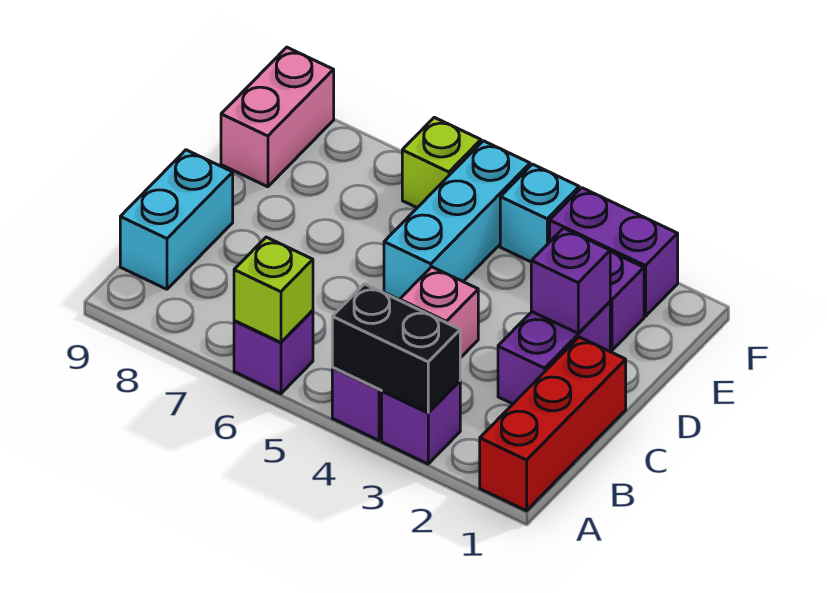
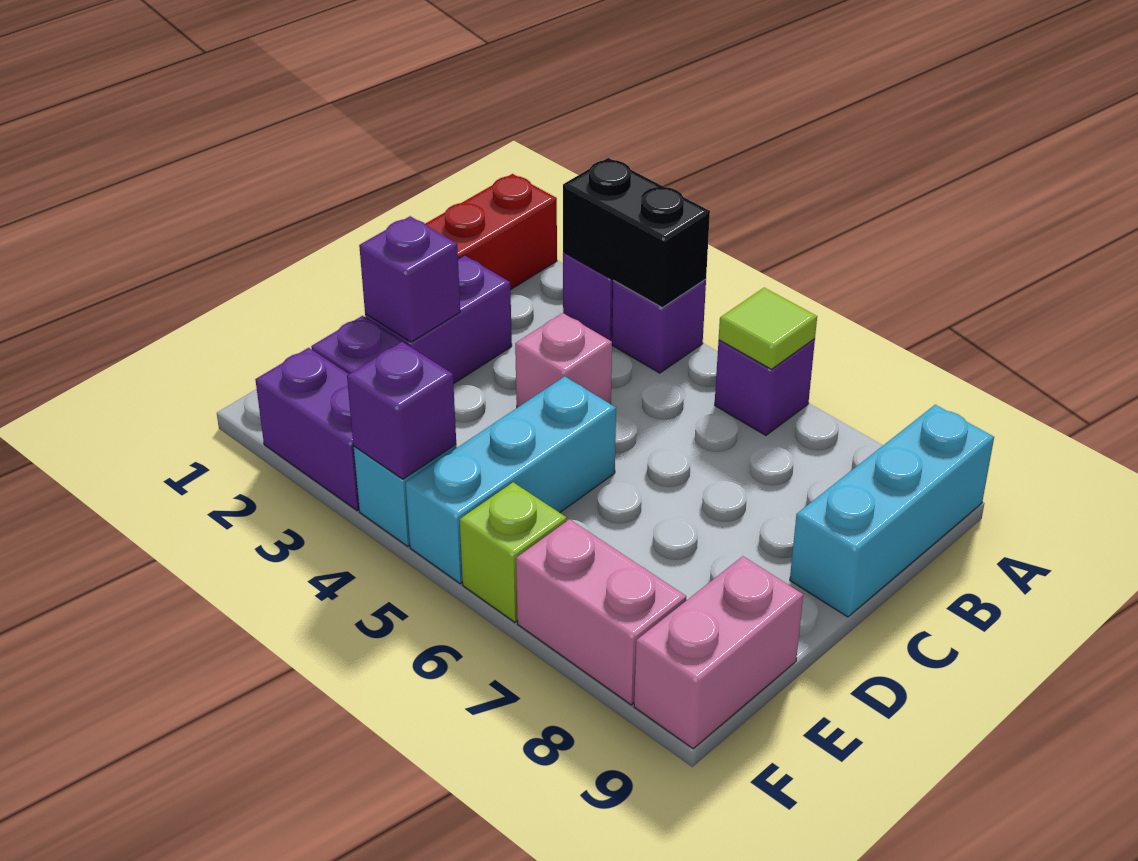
lime 1x1 brick [234,237,313,342] -> lime 1x1 tile [719,288,817,369]
cyan 1x2 brick [120,150,233,289] -> cyan 1x3 brick [790,405,994,617]
none -> purple 1x1 brick [347,342,456,479]
none -> pink 1x2 brick [516,519,686,705]

